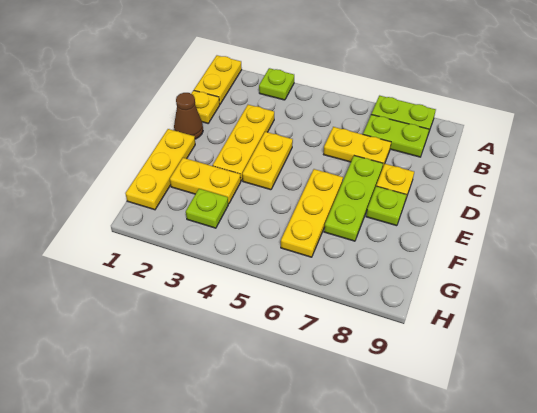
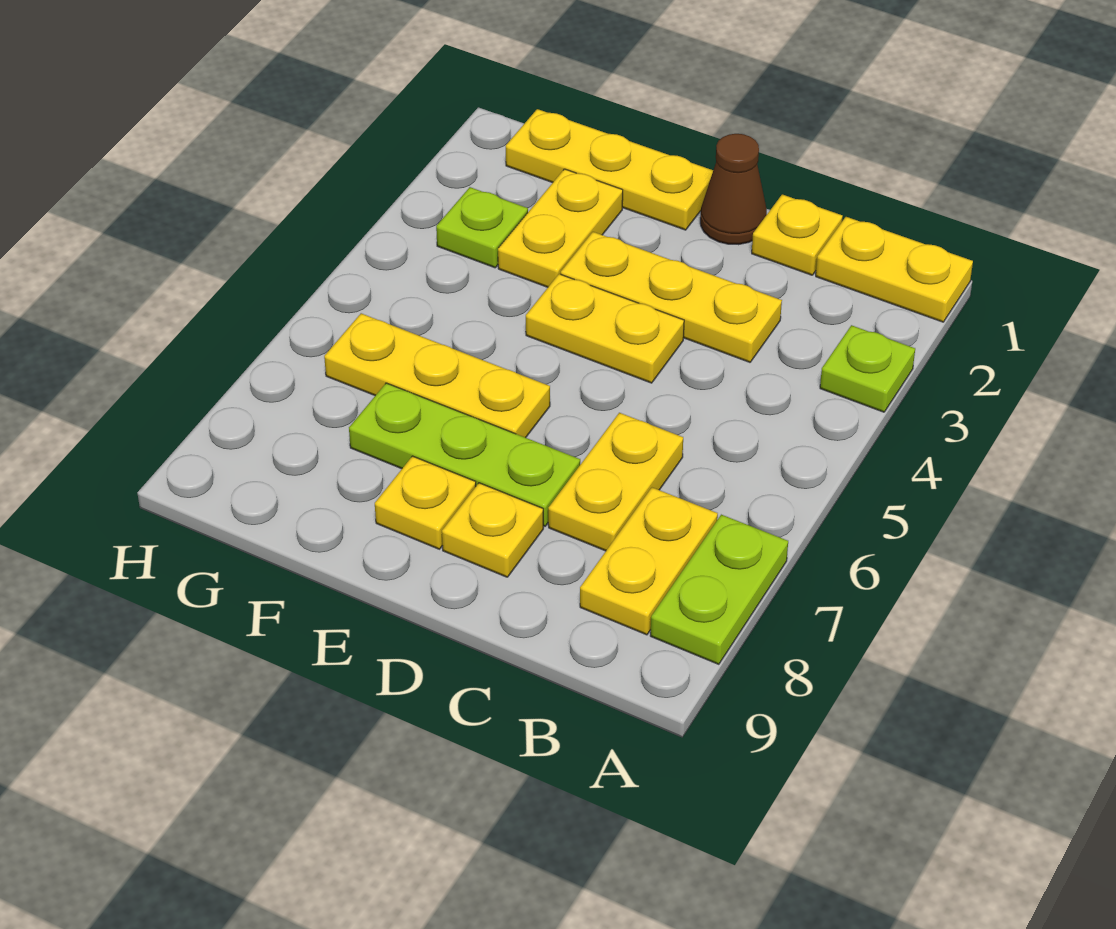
lime 1x2 plate [363,115,429,157] -> yellow 1x2 plate [580,488,718,635]
lime 1x1 plate [366,186,406,226] -> yellow 1x1 plate [375,456,476,549]

